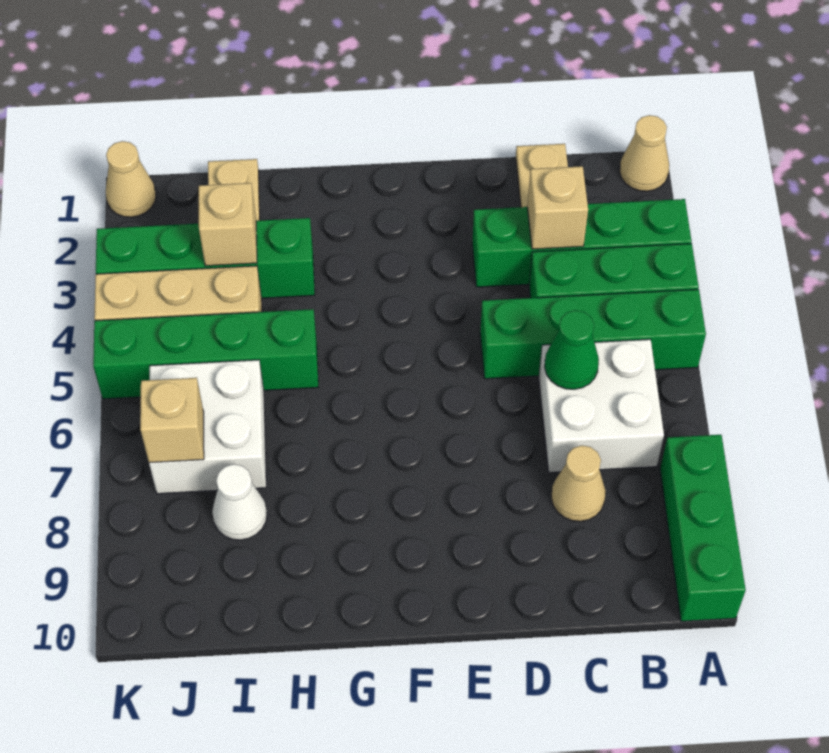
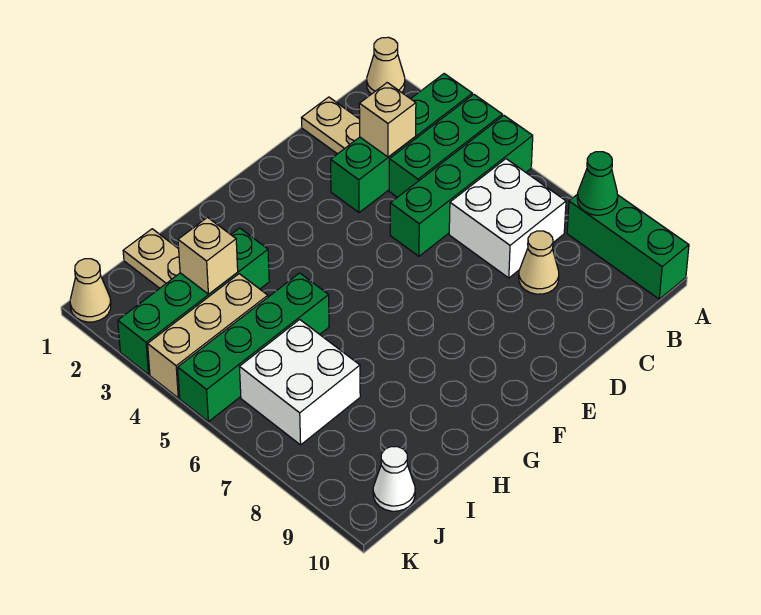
green 1x1 cone [545,310,599,389] -> green 1x1 cone moved to [577,152,618,215]
white 1x1 cone [212,464,267,540] -> white 1x1 cone moved to [373,447,415,511]
tan 1x1 brick [140,378,204,463] -> none

